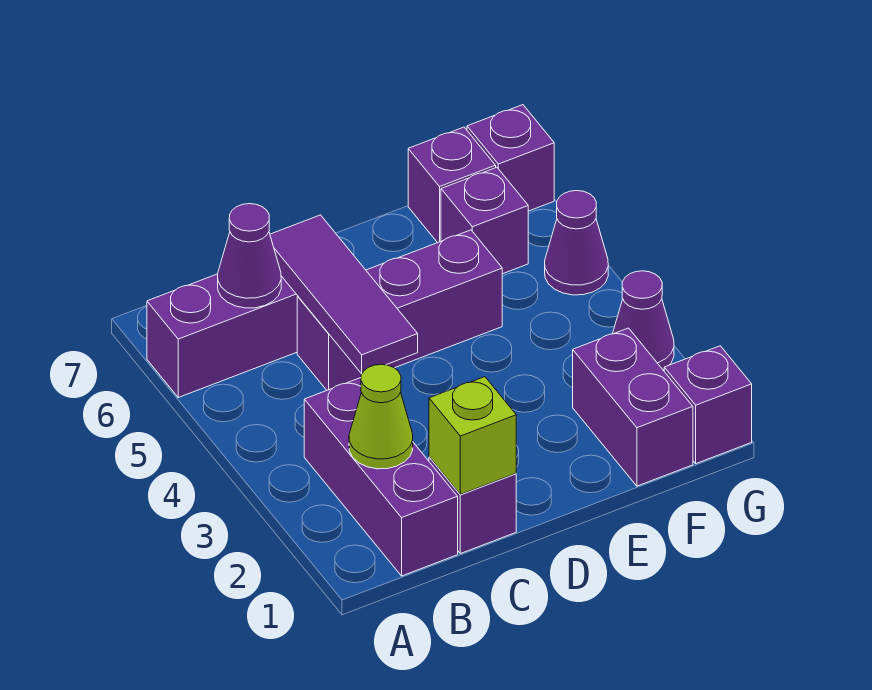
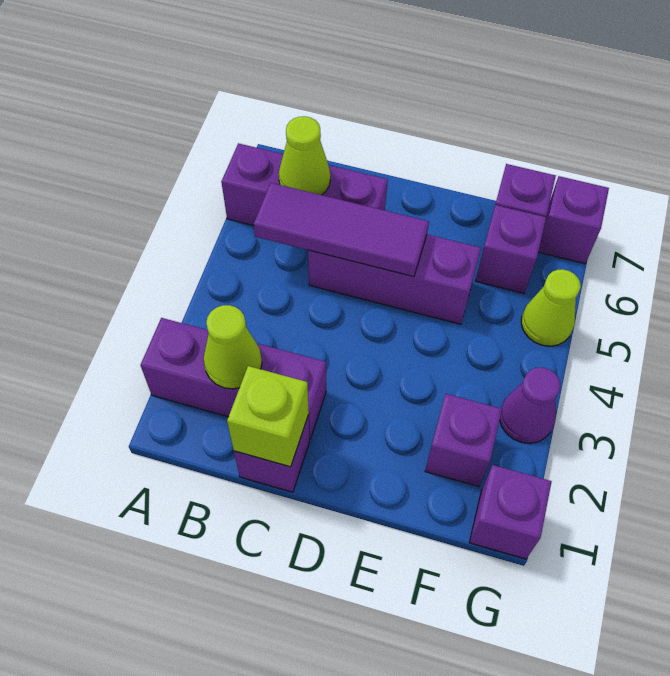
purple 1x3 brick [304,378,458,576] -> purple 1x3 brick turned to [141,318,326,439]
purple 1x1 cone [218,204,281,308] -> lime 1x1 cone [279,116,330,195]
purple 1x3 tile [270,215,418,374] -> purple 1x3 tile turned to [254,183,429,277]
purple 1x2 brick [573,328,693,486] -> purple 1x1 brick [425,394,502,487]
purple 1x1 cone [545,191,608,295] -> lime 1x1 cone [521,269,581,346]

